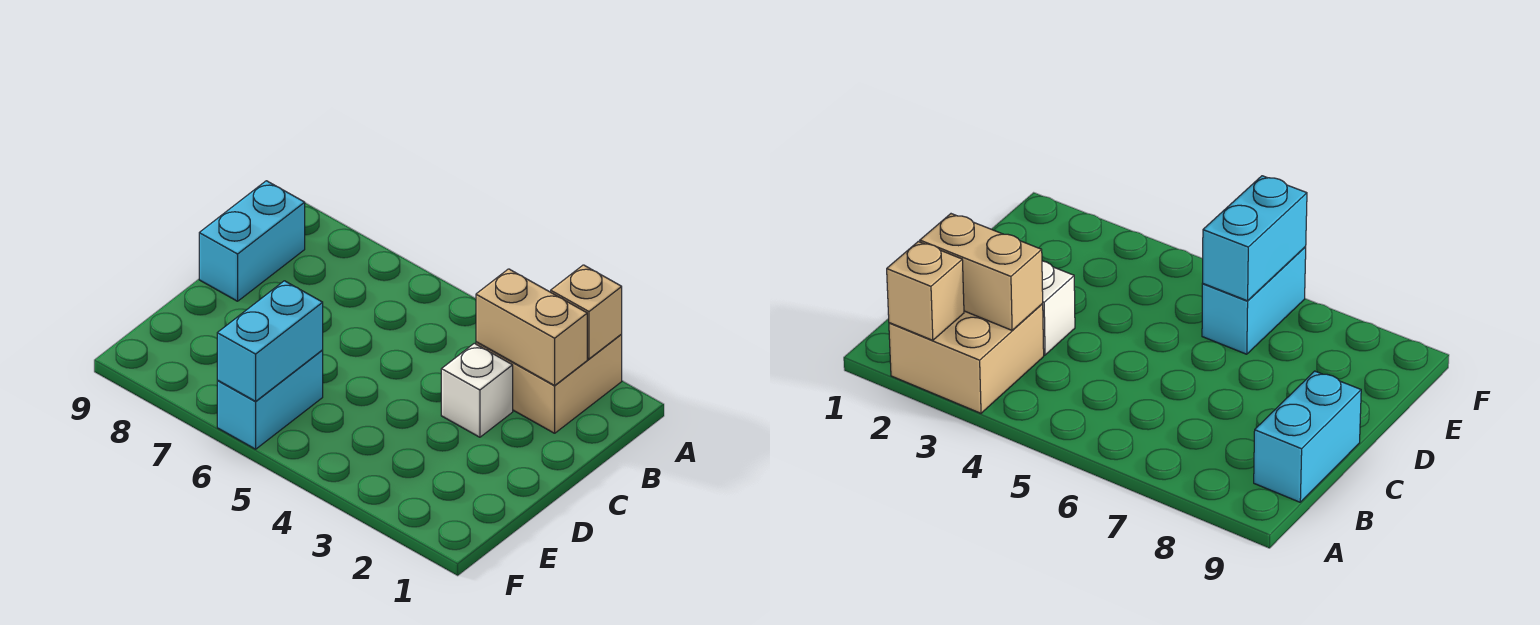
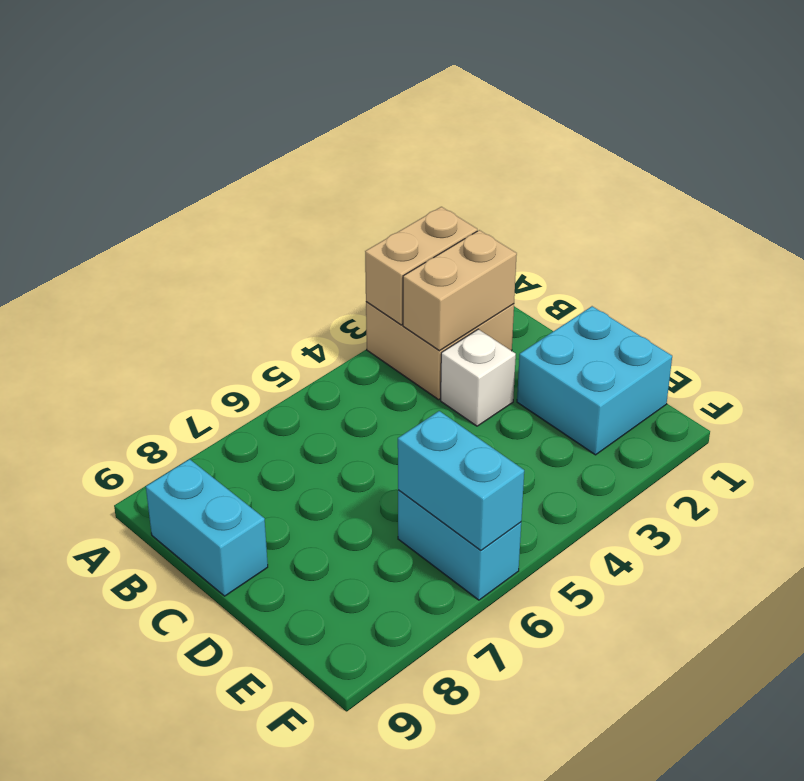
tan 1x1 brick [551,265,622,359] -> tan 1x2 brick [365,207,477,325]
none -> cyan 2x2 brick [517,306,672,455]

